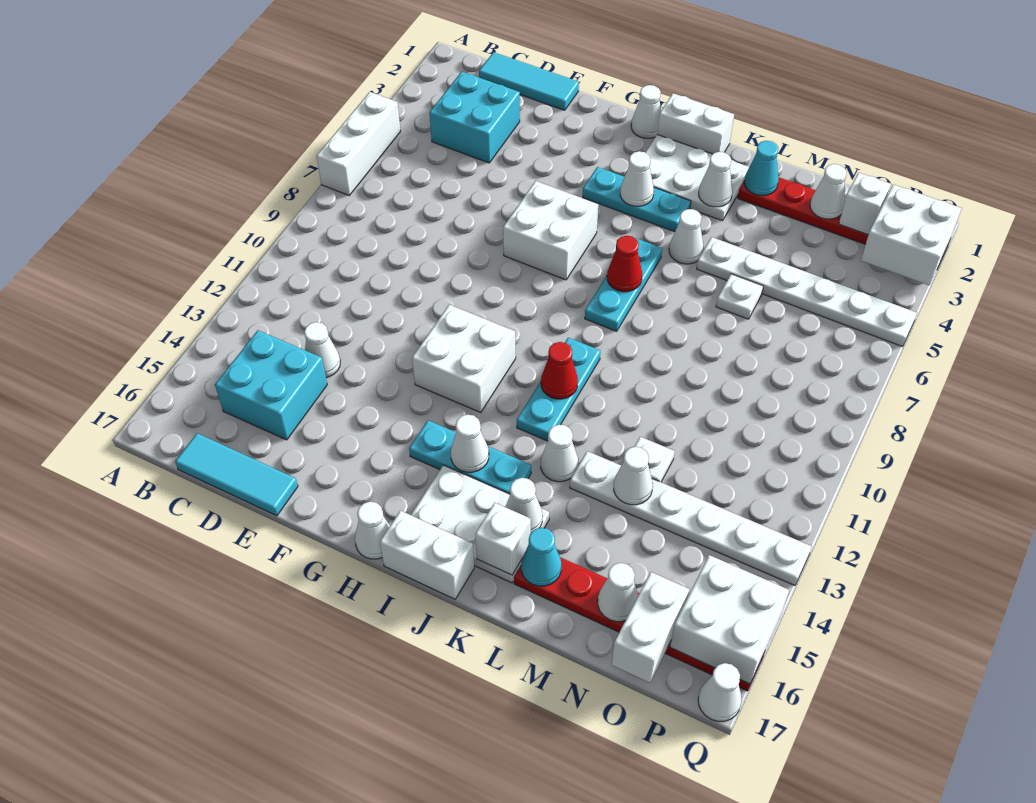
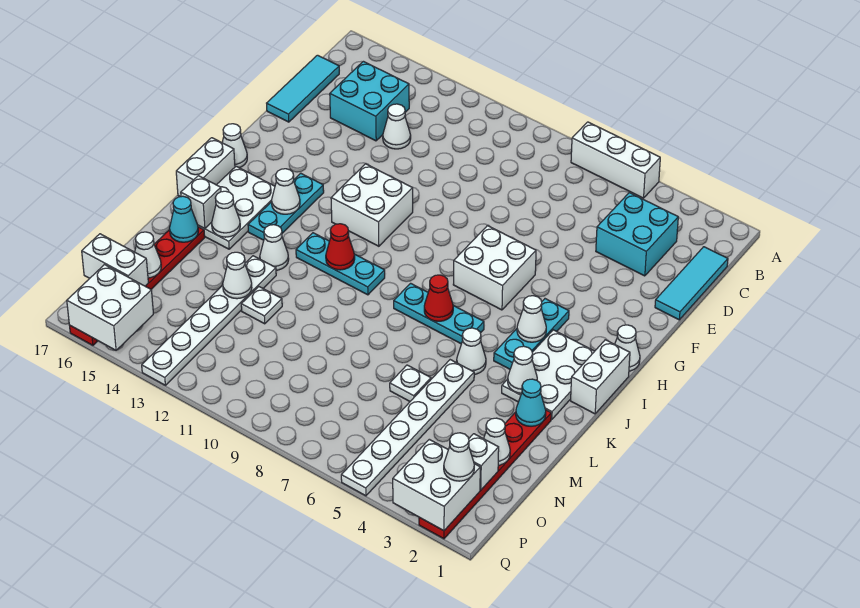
white 1x1 cone [698,663,742,721] -> white 1x1 cone moved to [444,433,474,481]

